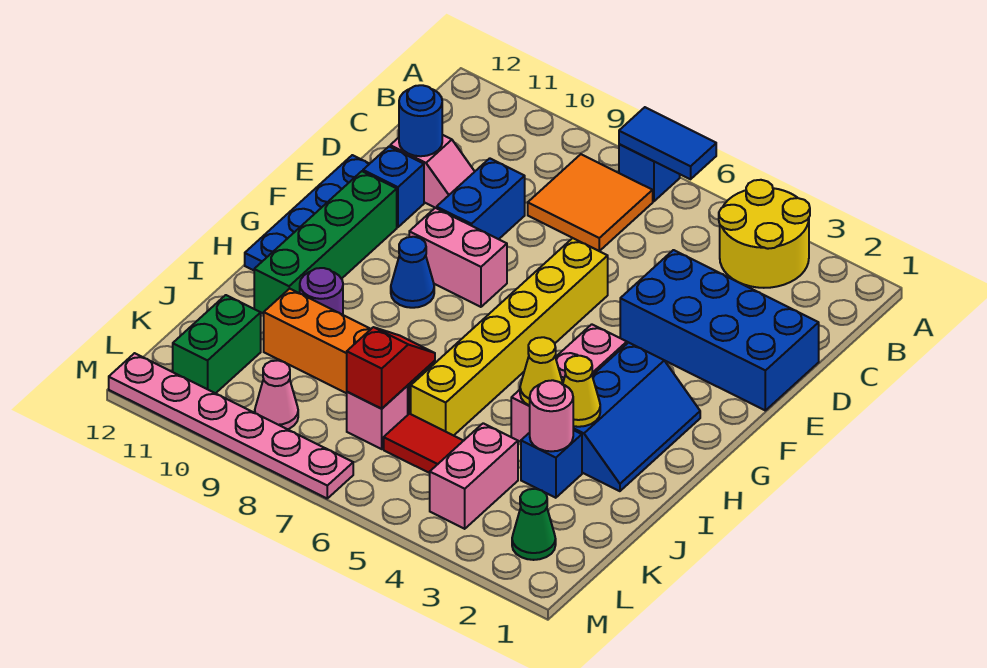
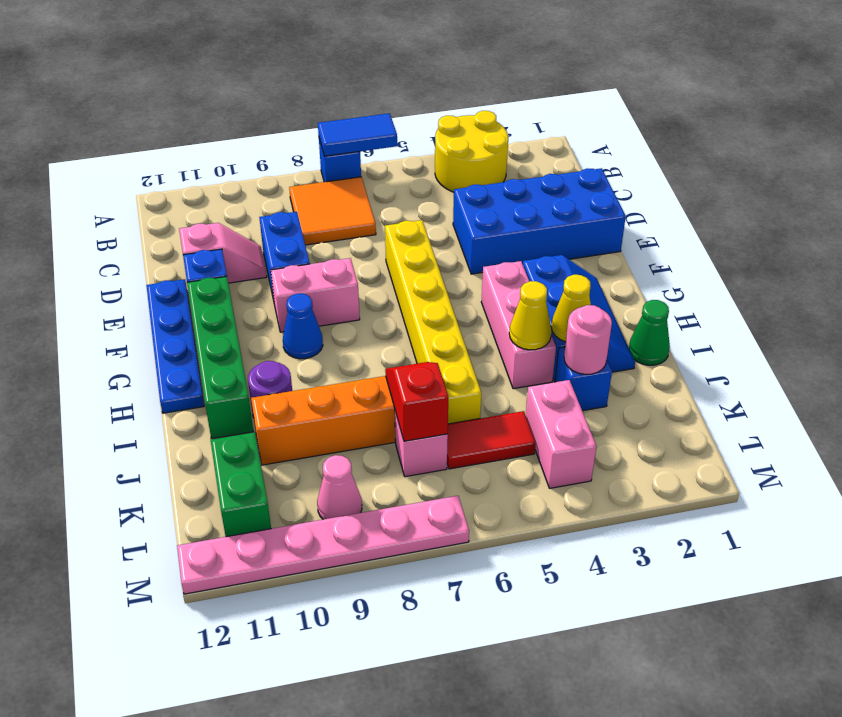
blue 1x1 round brick [399,85,442,156] -> none
green 1x1 cone [512,489,556,560] -> green 1x1 cone moved to [629,300,670,365]

